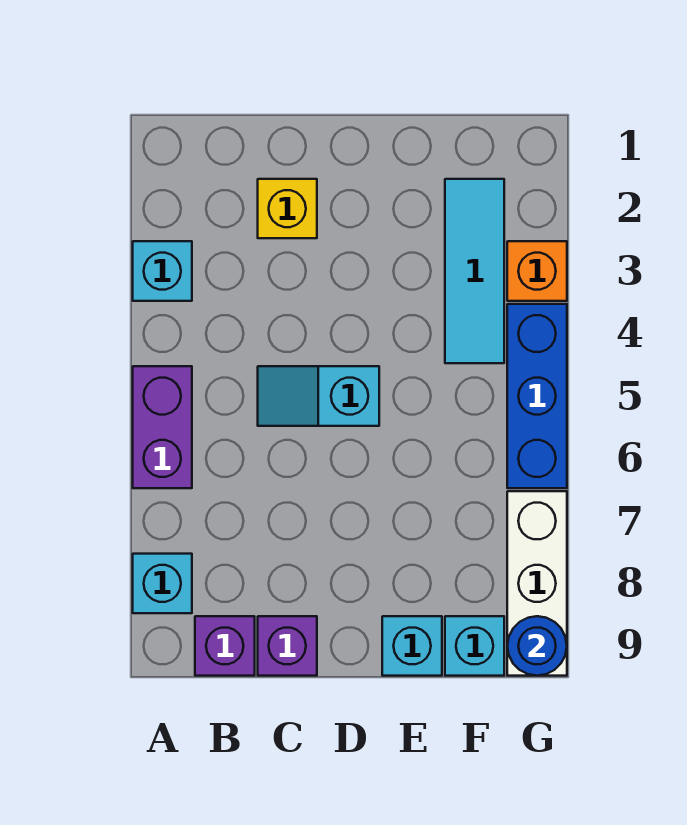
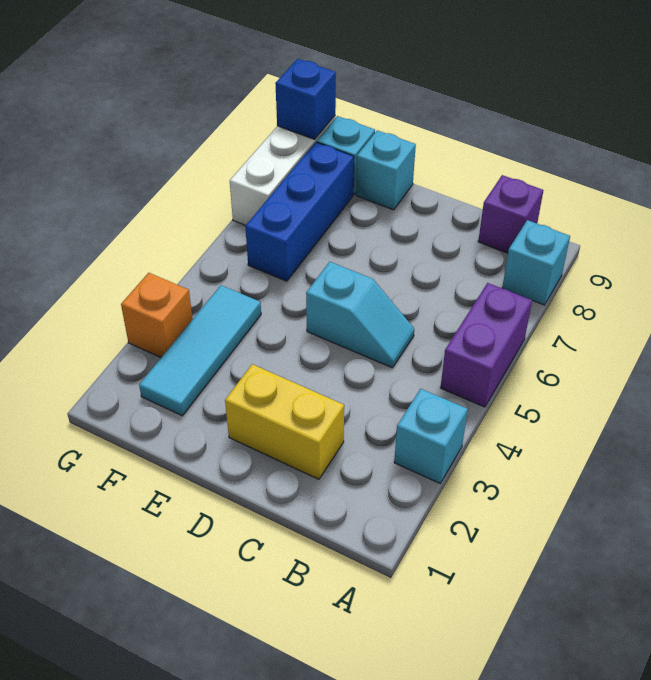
yellow 1x1 brick [258,179,317,238] -> yellow 1x2 brick [225,364,344,479]
purple 1x1 brick [258,616,317,676] -> none
blue 1x3 brick [507,304,567,488] -> blue 1x3 brick moved to [245,142,354,281]
blue 1x1 round brick [507,616,567,676] -> blue 1x1 brick [275,59,336,139]

